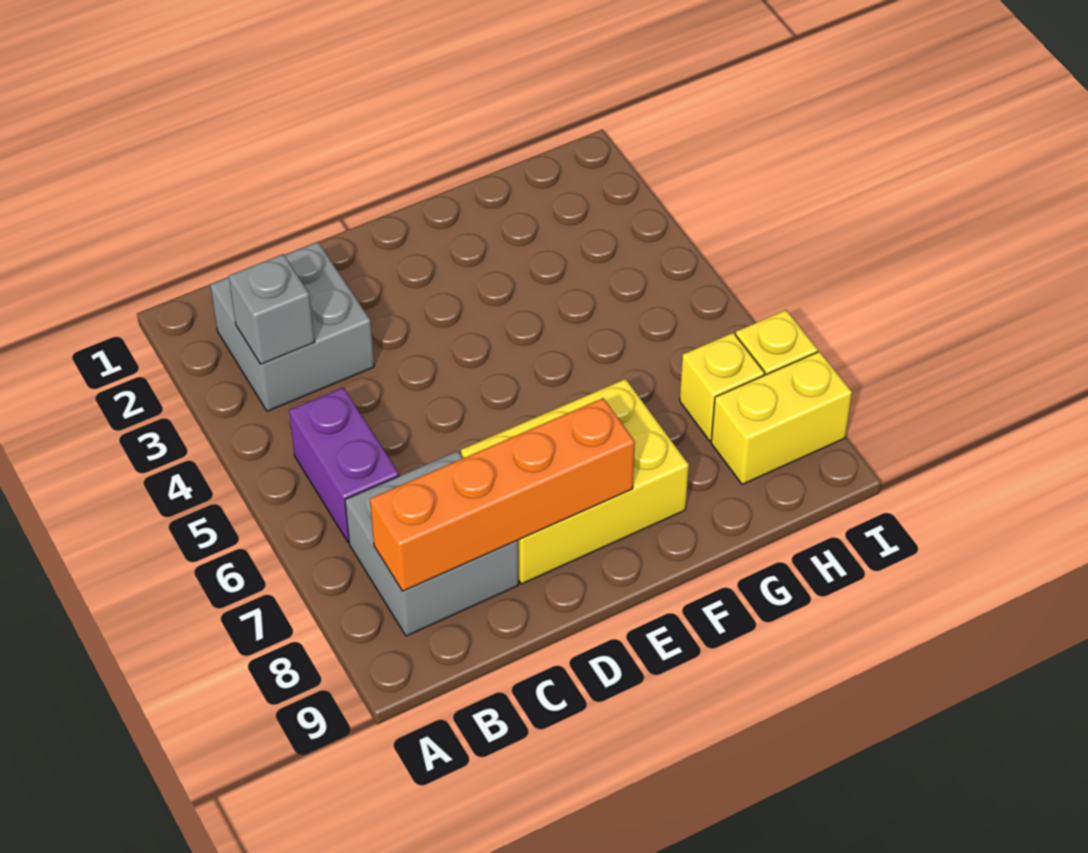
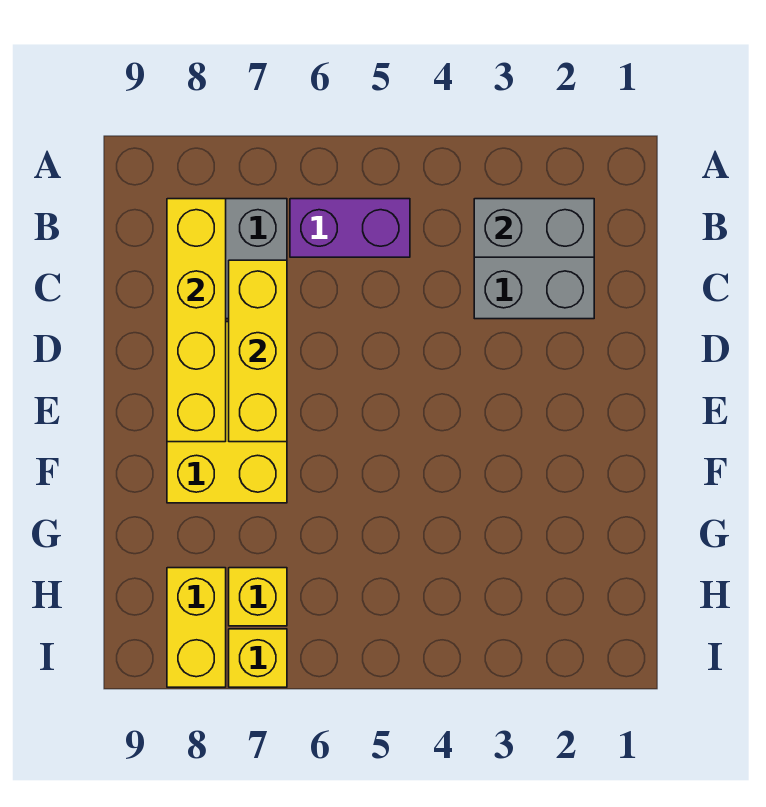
grey 1x1 brick [229,254,315,364] -> grey 1x2 brick [474,199,594,257]
orange 1x4 brick [370,398,635,591] -> yellow 1x4 brick [167,199,226,442]
none -> yellow 1x3 brick [229,260,287,442]

